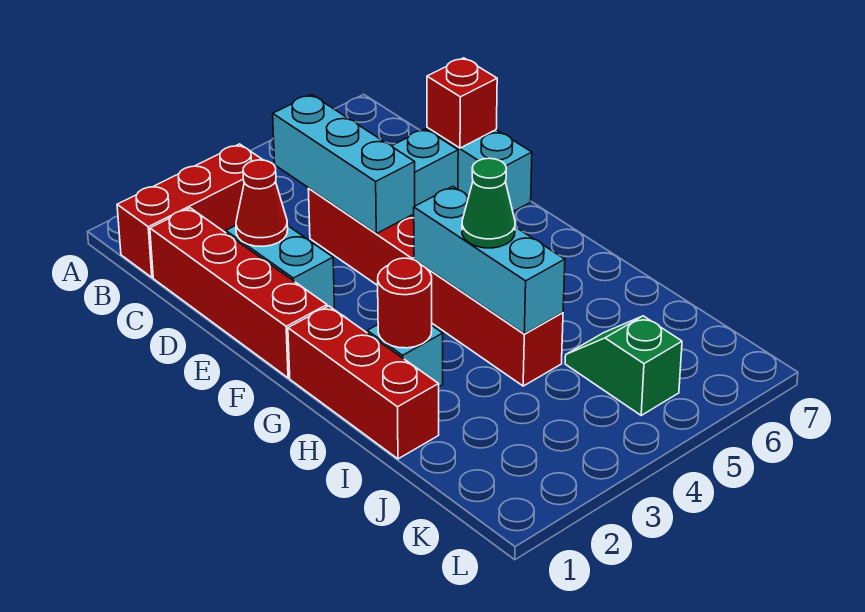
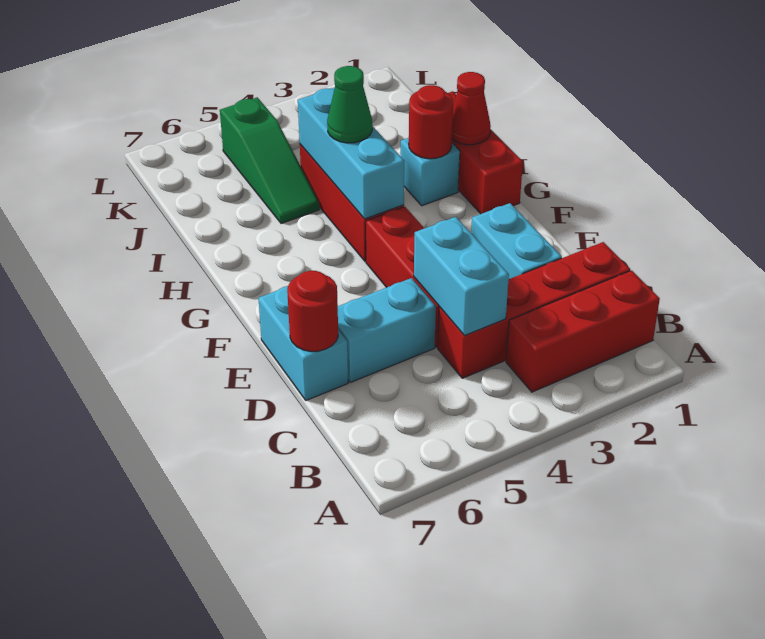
red 1x4 brick [150,208,327,378] -> red 1x4 brick turned to [438,242,630,378]
cyan 1x3 brick [273,94,415,234] -> cyan 1x2 brick [414,217,509,336]
red 1x1 cone [236,160,288,247] -> red 1x1 cone moved to [452,72,491,145]
red 1x1 brick [427,58,497,148] -> red 1x1 round brick [287,271,338,351]
green 1x2 slope [565,316,682,415] -> green 1x3 slope [220,97,319,224]

